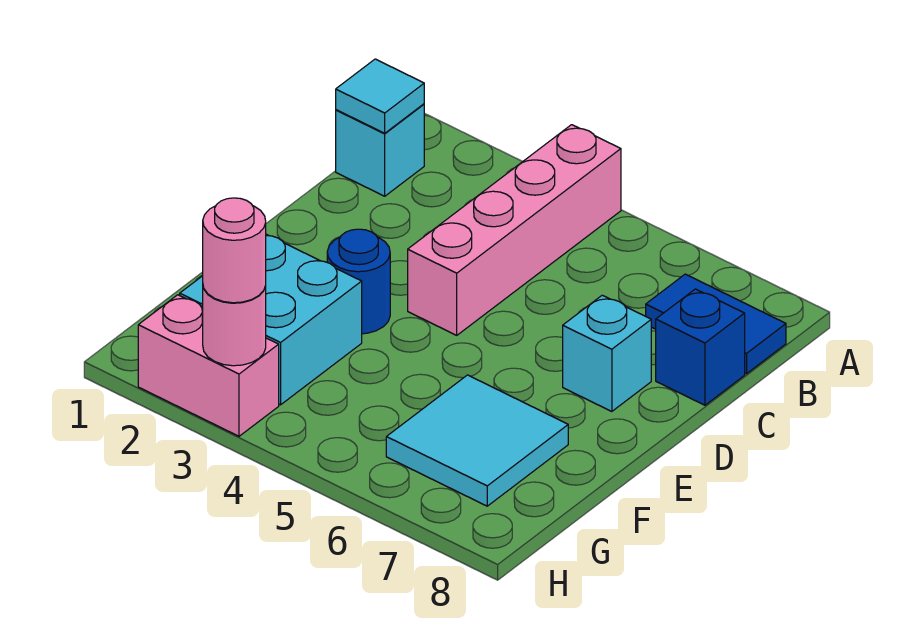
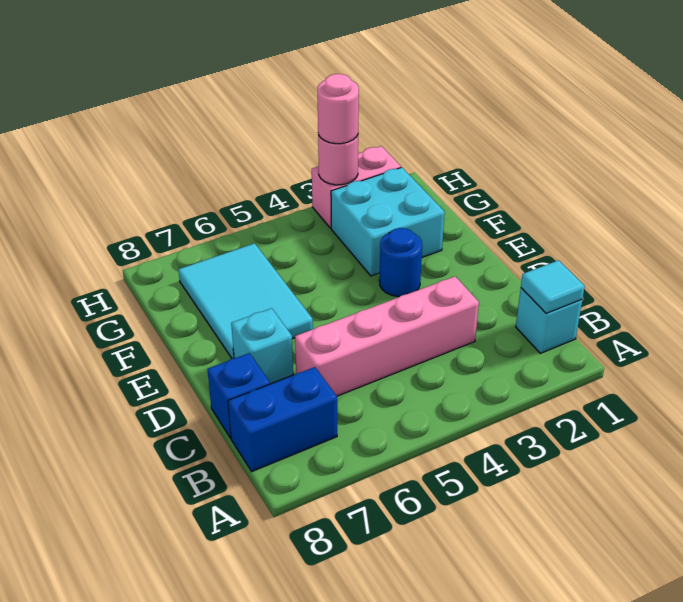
pink 1x4 brick [408,125,621,335] -> pink 1x4 brick turned to [295,276,479,396]
blue 1x2 tile [646,274,786,374] -> blue 1x2 brick [228,367,337,471]
cyan 2x2 tile [386,375,568,506] -> cyan 2x3 tile [178,243,313,359]

